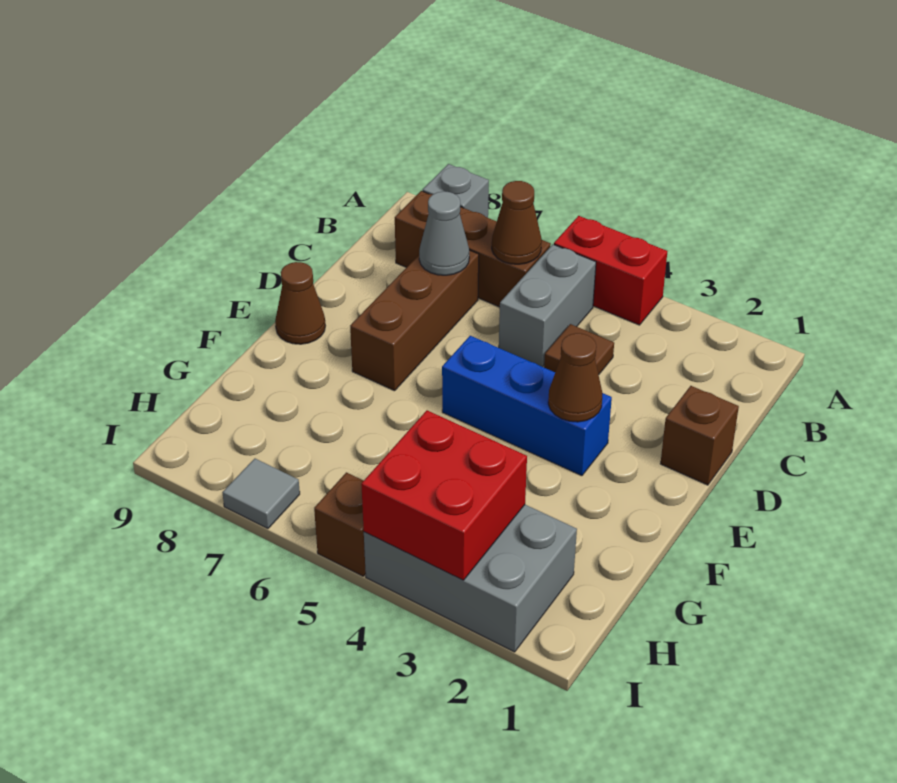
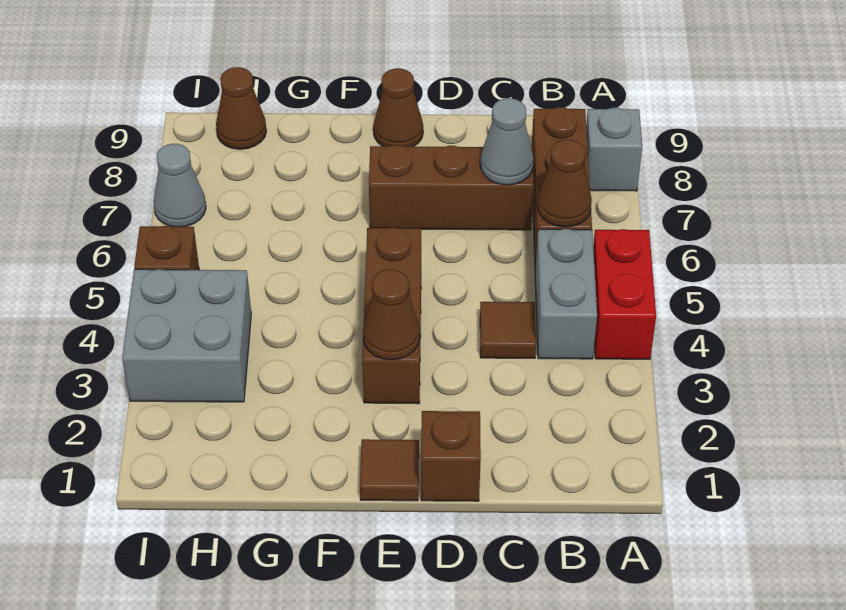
grey 1x2 brick [499,244,596,367] -> grey 1x2 brick turned to [535,229,597,359]
none -> brown 1x1 tile [360,439,419,501]
blue 1x3 brick [442,336,612,476] -> brown 1x3 brick [362,228,421,404]
grey 2x3 brick [364,505,577,652] -> grey 2x2 brick [122,269,251,402]
red 2x2 brick [361,410,527,580] -> none
none -> brown 1x1 cone [216,67,266,149]
grey 1x1 tile [222,459,300,529] -> grey 1x1 cone [154,144,206,227]

